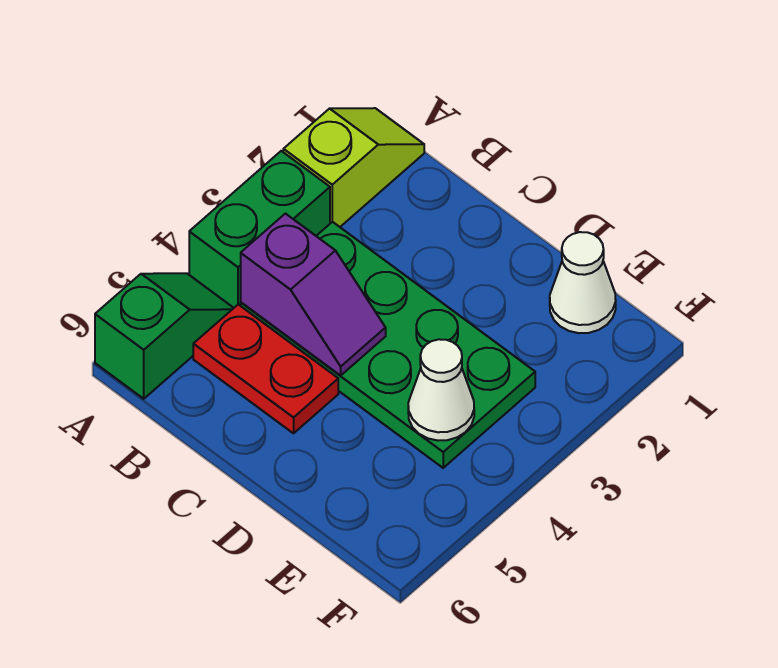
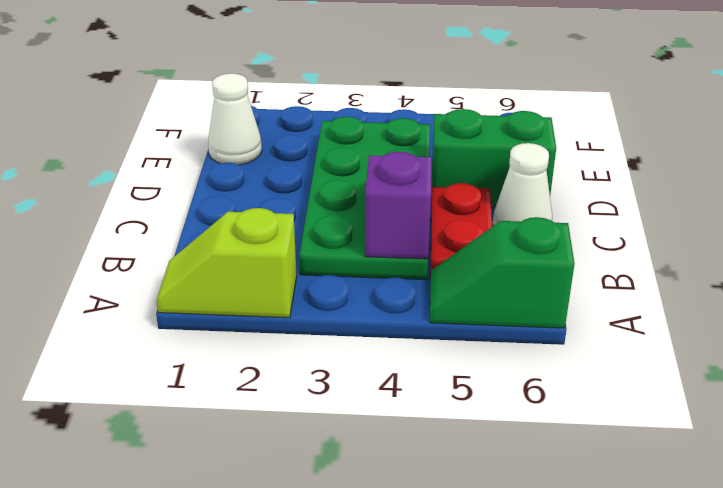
green 1x2 brick [189,151,330,308] -> green 1x2 brick moved to [431,109,556,207]
white 1x1 cone [408,339,474,441] -> white 1x1 cone moved to [492,143,552,226]

